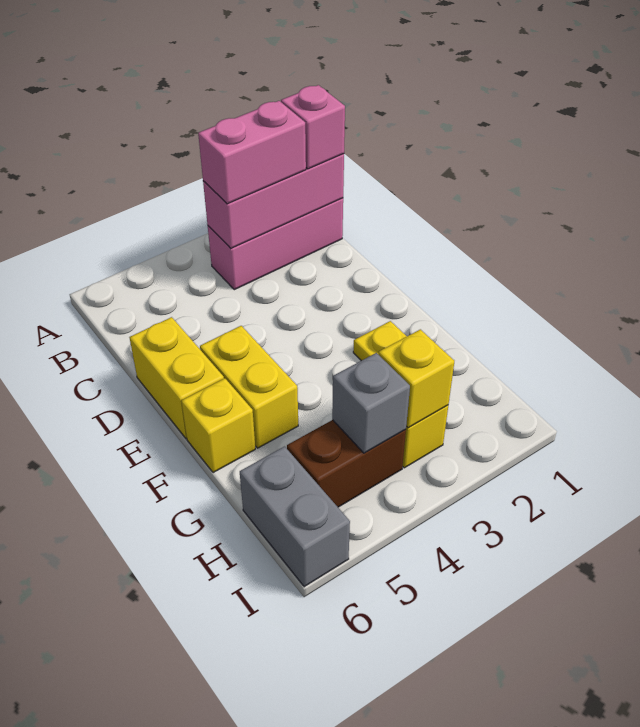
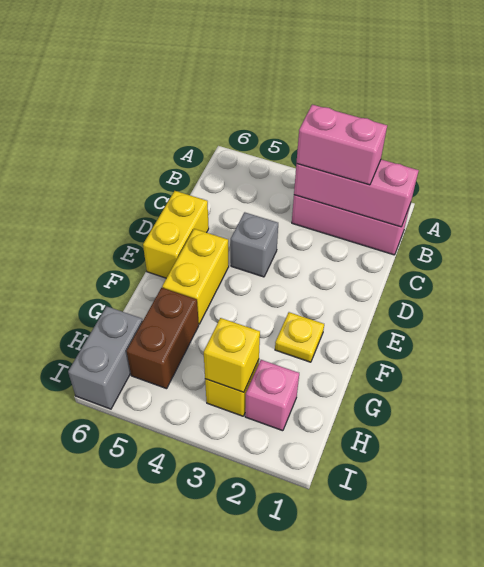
pink 1x1 brick [281,85,345,169] -> pink 1x1 brick moved to [245,360,299,431]
yellow 1x1 brick [181,378,255,473] -> none
brown 1x2 brick [287,420,406,507] -> brown 1x2 brick turned to [126,288,199,389]
grey 1x1 brick [332,353,410,453] -> grey 1x1 brick moved to [230,212,278,277]

